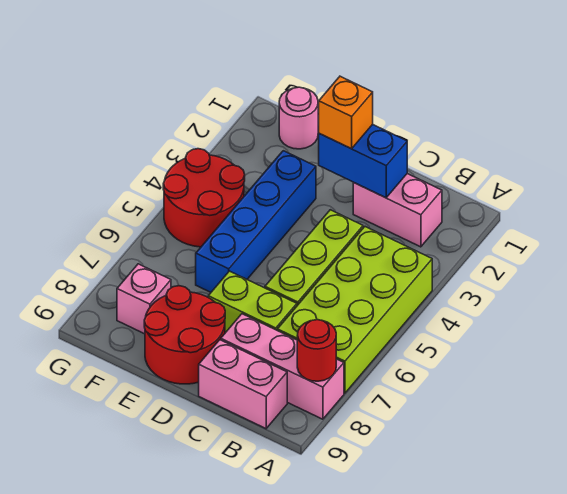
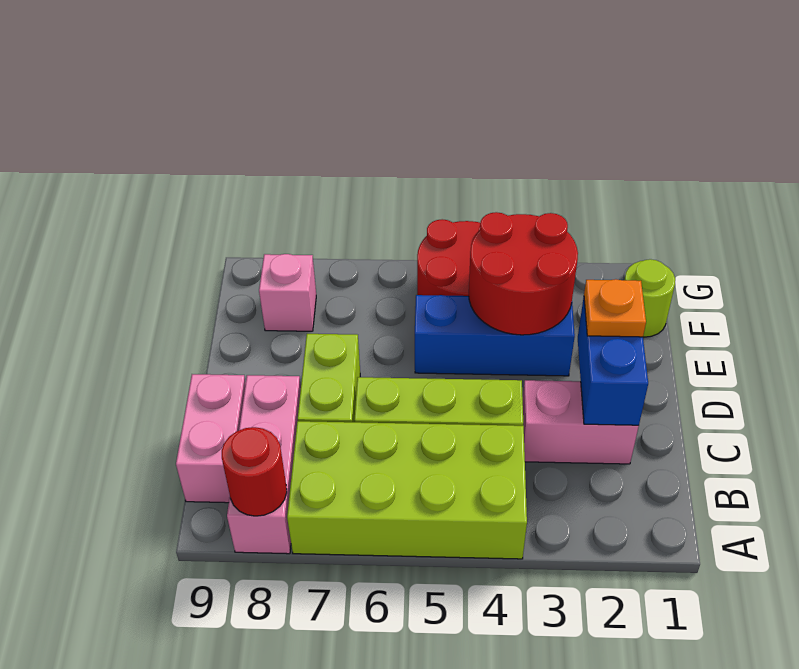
pink 1x2 brick [353,174,442,247] -> pink 1x2 brick turned to [523,380,639,464]
orange 1x1 brick [318,76,373,149] -> orange 1x1 plate [584,279,646,337]
red 2x2 round brick [144,286,225,384] -> red 2x2 round brick moved to [469,212,578,335]
blue 1x4 brick [196,151,316,292] -> blue 1x3 brick [415,295,575,376]
pink 1x1 round brick [279,87,318,149] -> lime 1x1 round brick [625,259,675,337]

